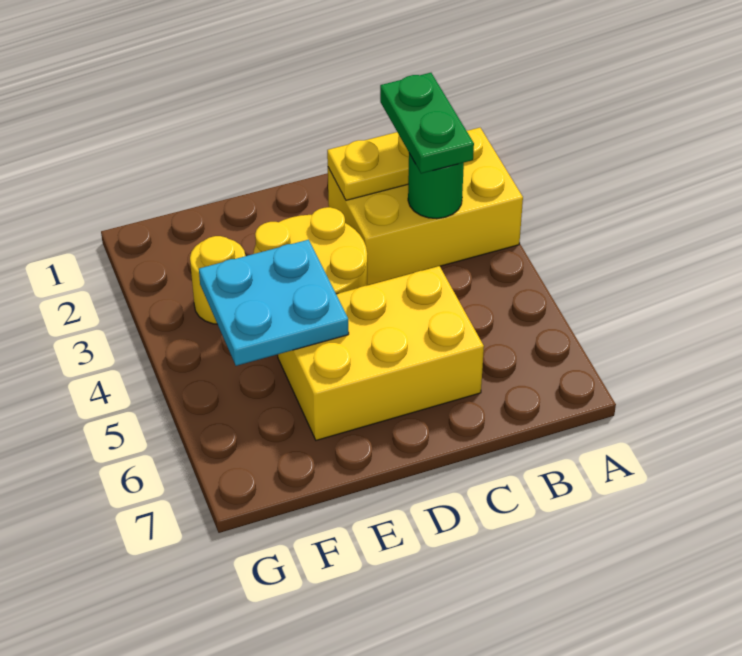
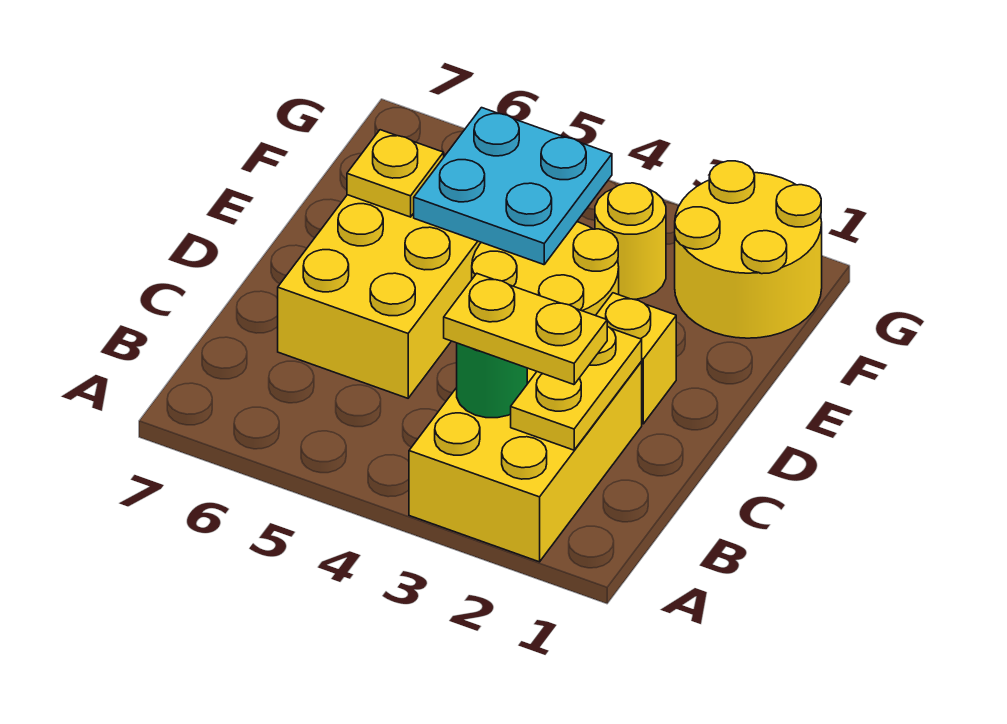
green 1x2 plate [380,73,474,174] -> yellow 1x2 plate [444,274,607,385]
none -> yellow 1x1 brick [596,293,676,424]
none -> yellow 1x1 plate [347,130,444,217]
none -> yellow 2x2 round brick [675,161,822,338]

